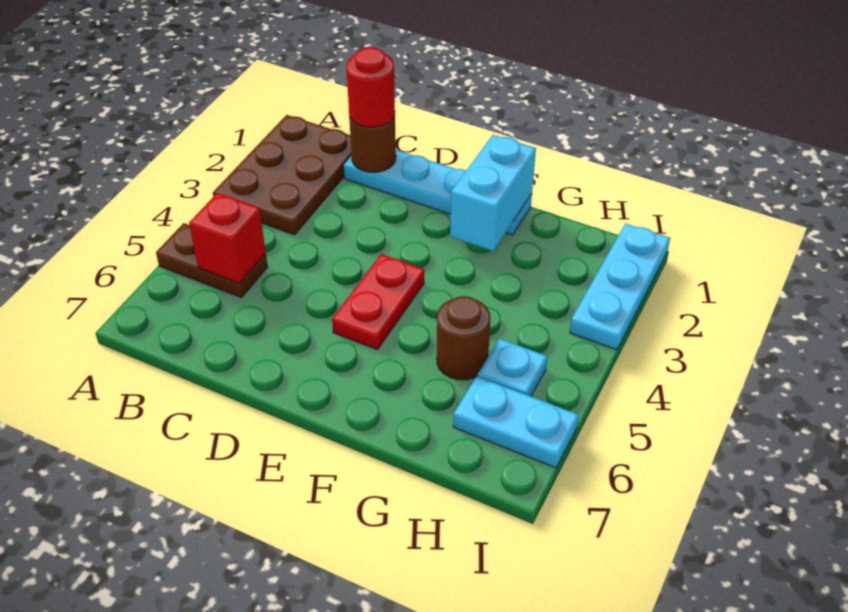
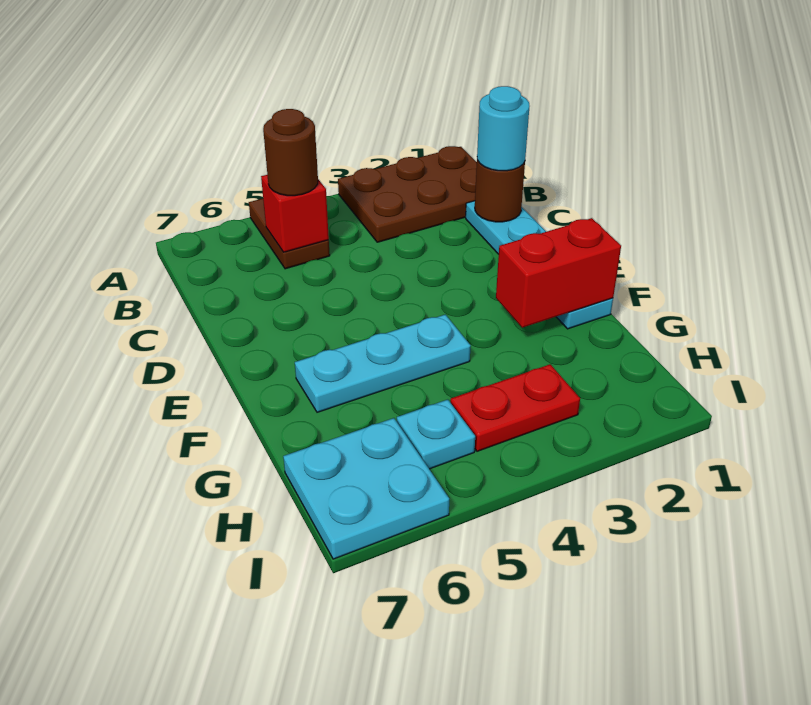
red 1x1 round brick [346,47,395,127] -> cyan 1x1 round brick [477,86,529,171]
red 1x2 plate [332,254,424,350] -> red 1x2 plate moved to [450,364,580,451]
cyan 1x2 brick [450,135,536,251] -> red 1x2 brick [496,218,621,328]
brown 1x1 round brick [437,296,490,380] -> brown 1x1 round brick moved to [263,109,318,196]
cyan 1x2 plate [453,376,579,468] -> cyan 2x2 plate [283,418,449,559]
cyan 1x3 plate [570,223,670,350] -> cyan 1x3 plate moved to [295,314,471,412]

